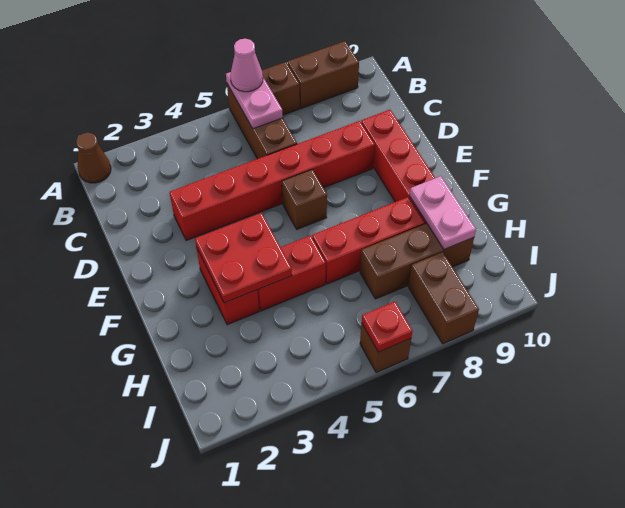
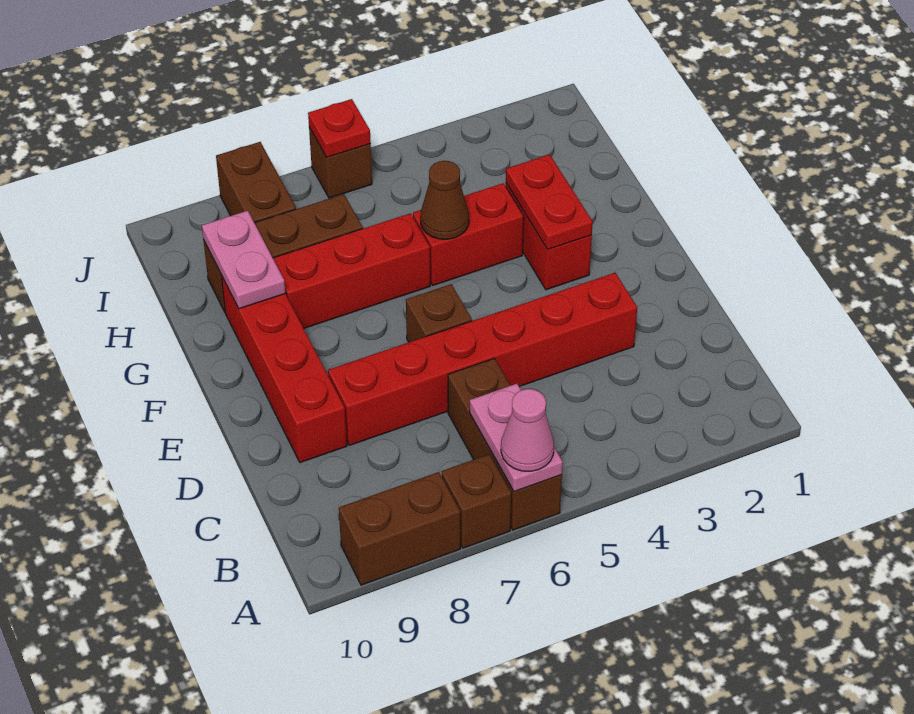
brown 1x1 cone [76,133,111,183] -> brown 1x1 cone moved to [420,161,469,239]
red 2x2 plate [195,213,292,303] -> red 1x2 plate [506,154,593,249]

